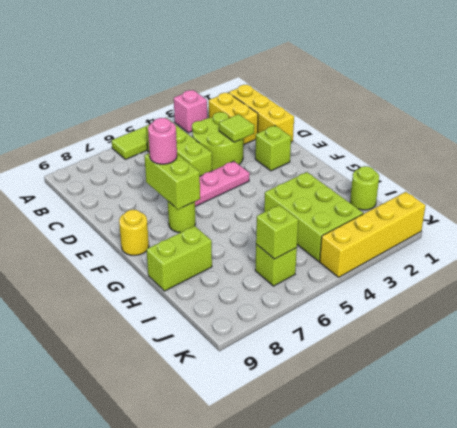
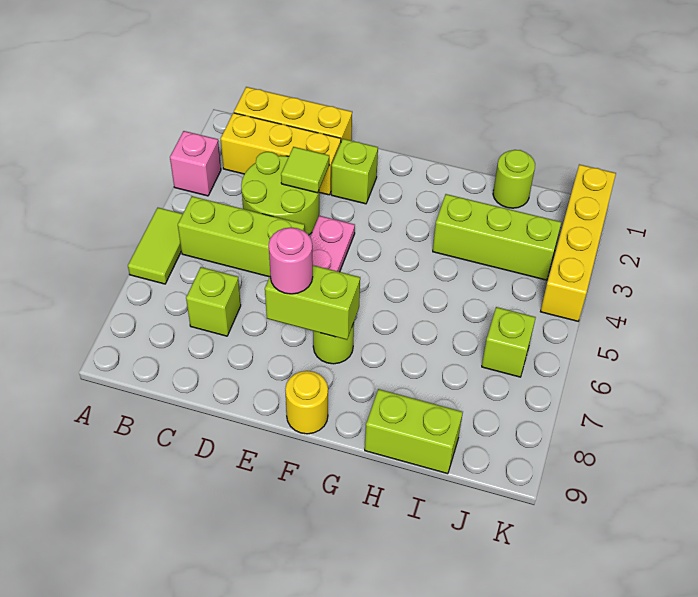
yellow 1x2 brick [209,92,258,145] -> yellow 1x3 brick [221,113,341,195]
lime 2x3 brick [264,172,363,261] -> lime 1x3 brick [433,194,561,280]
lime 1x2 brick [146,226,212,291] -> lime 1x2 brick turned to [365,389,463,474]
lime 1x1 brick [256,205,298,259] -> lime 1x1 brick moved to [186,267,241,336]

